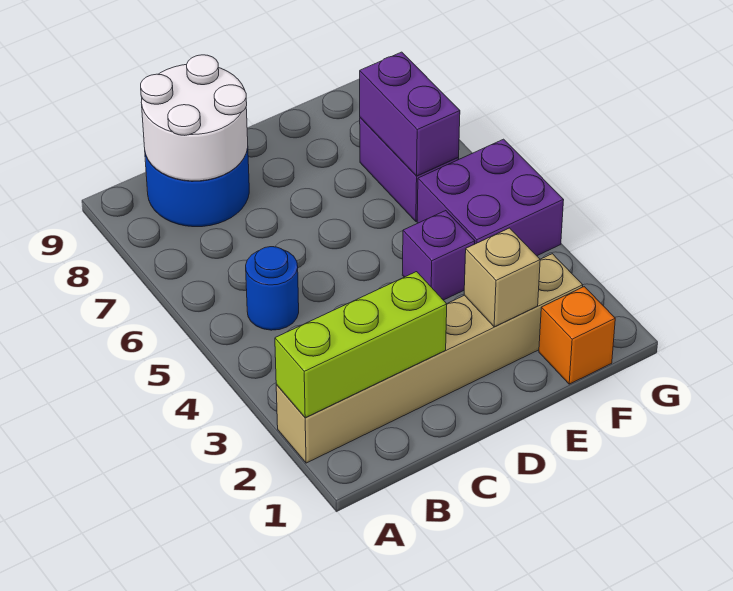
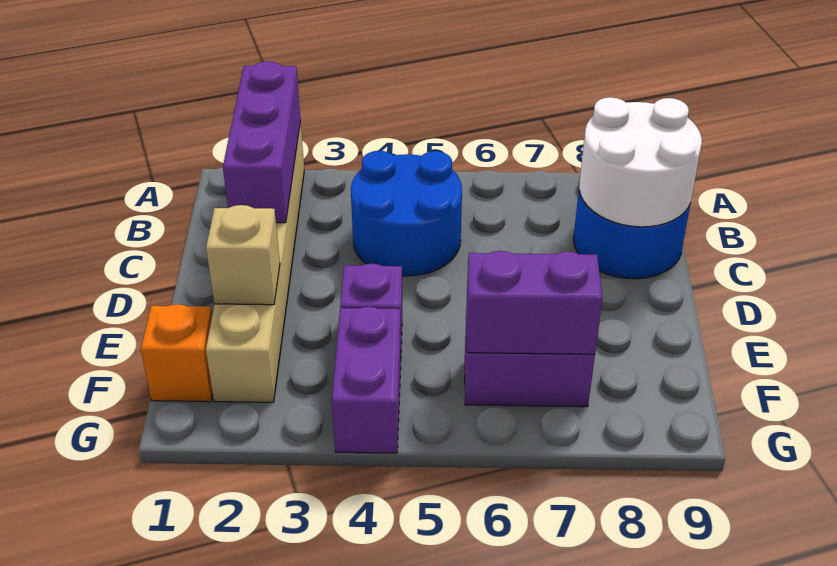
lime 1x3 brick [275,272,447,418] -> purple 1x3 brick [223,61,301,223]
blue 1x1 round brick [246,247,299,330] -> blue 2x2 round brick [351,151,462,276]
purple 2x2 brick [417,139,564,256] -> purple 1x2 brick [332,307,401,453]

